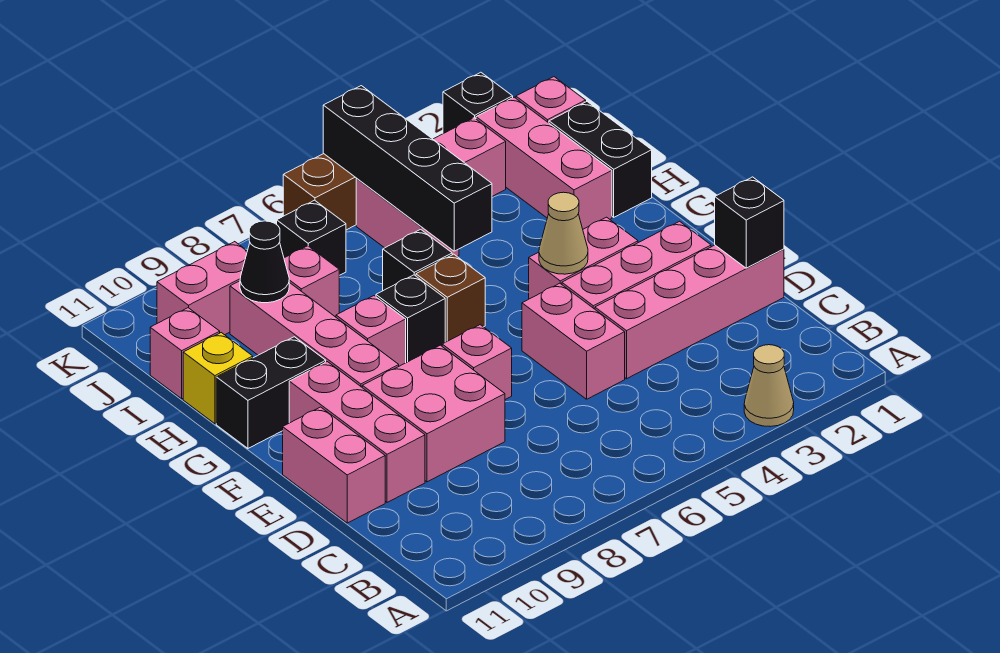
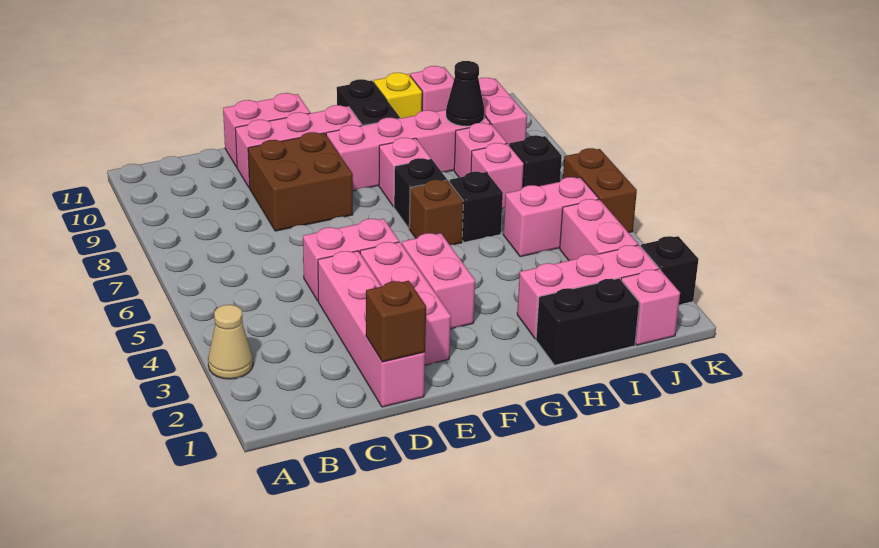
black 1x1 brick [715,177,784,268] -> brown 1x1 brick [366,281,426,362]
pink 2x2 brick [362,345,505,482] -> brown 2x2 brick [248,132,353,231]
pink 1x1 brick [442,325,512,400] -> pink 1x1 brick moved to [471,143,524,209]
tan 1x1 cone [539,192,588,274] -> none
black 1x4 brick [323,86,492,251] -> none

